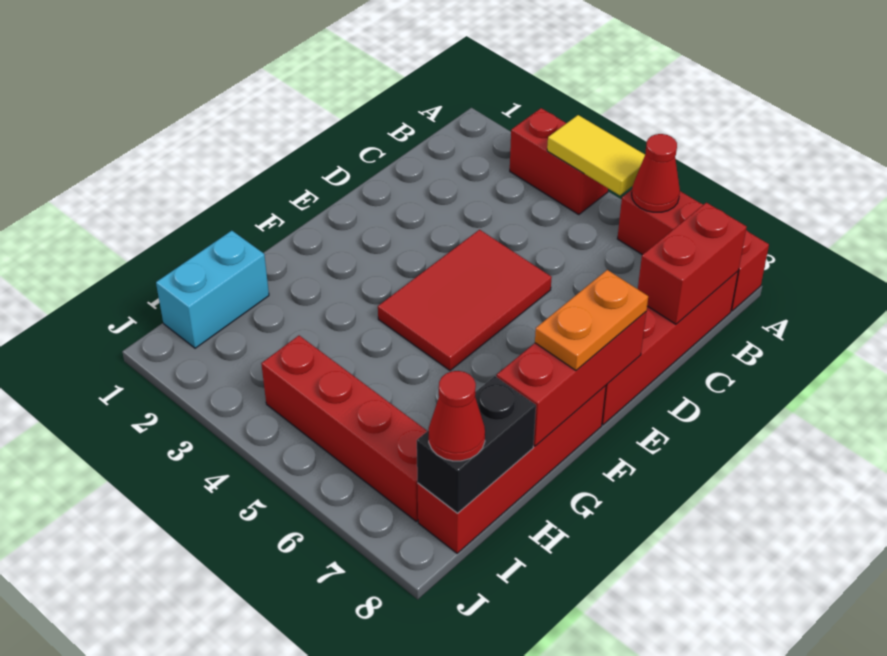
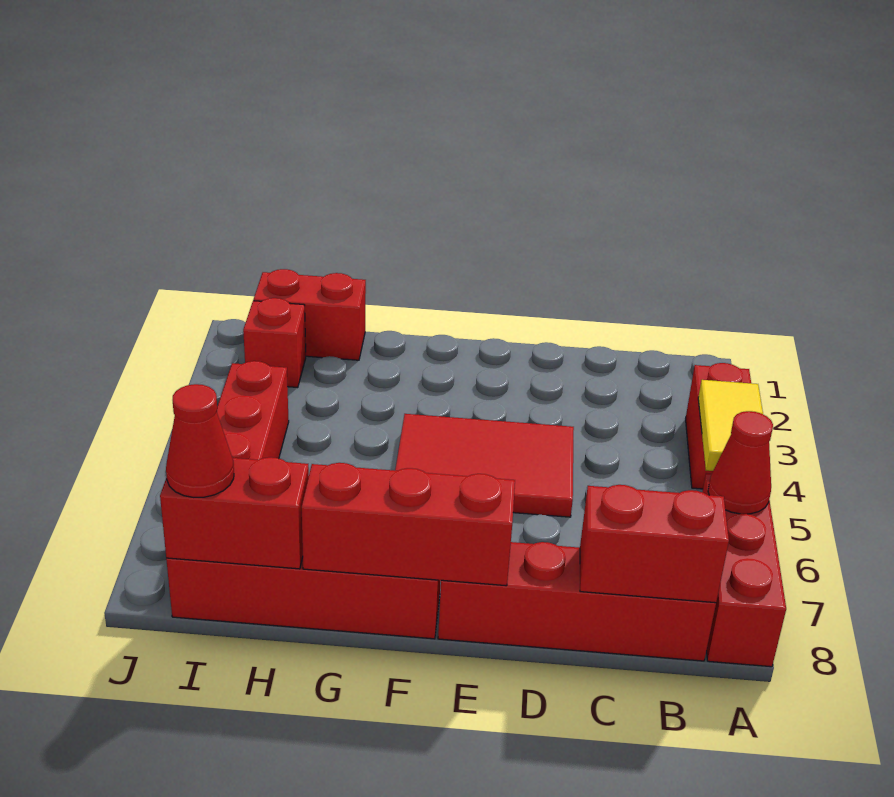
orange 1x2 plate [535,270,648,371] -> none
cyan 1x2 brick [156,231,269,348] -> red 1x2 brick [253,269,366,360]
black 1x2 brick [417,376,536,513] -> red 1x2 brick [160,457,309,569]
none -> red 1x1 brick [243,298,306,388]

